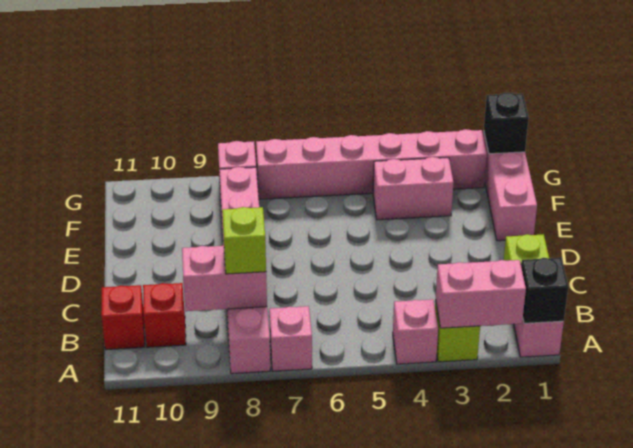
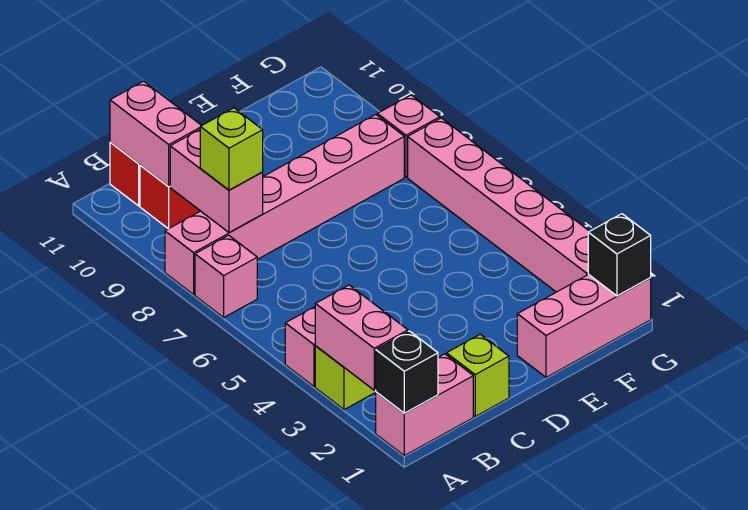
pink 1x2 brick [373,157,453,220] -> pink 1x2 brick moved to [110,81,202,187]

